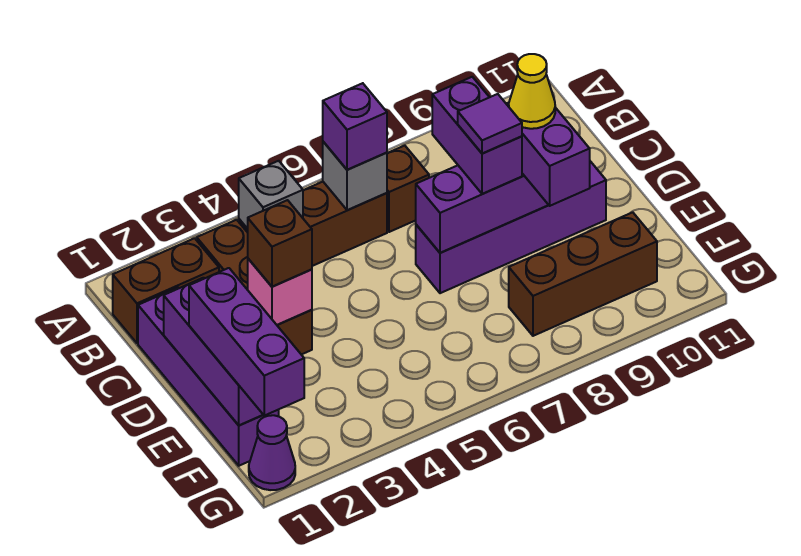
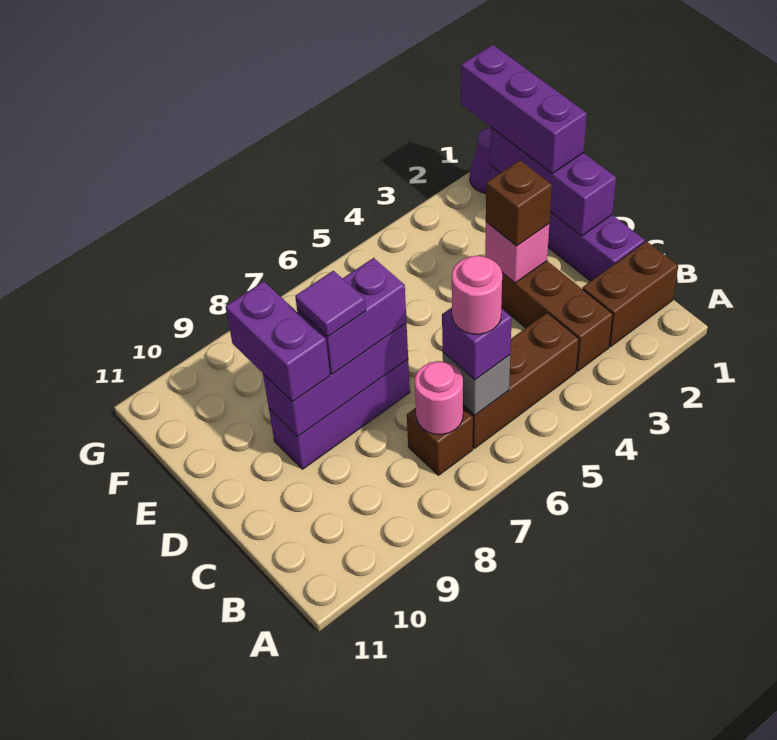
grey 1x1 brick [239,161,303,229] -> none
none -> pink 1x1 round brick [452,256,502,334]
none -> pink 1x1 round brick [415,361,463,435]
purple 1x2 brick [432,77,522,194] -> purple 1x2 brick turned to [297,258,406,374]
purple 1x4 brick [416,161,606,293] -> purple 1x3 brick [269,359,410,469]
yellow 1x1 cone [509,54,555,129] -> none
brown 1x3 brick [509,212,657,336] -> none

